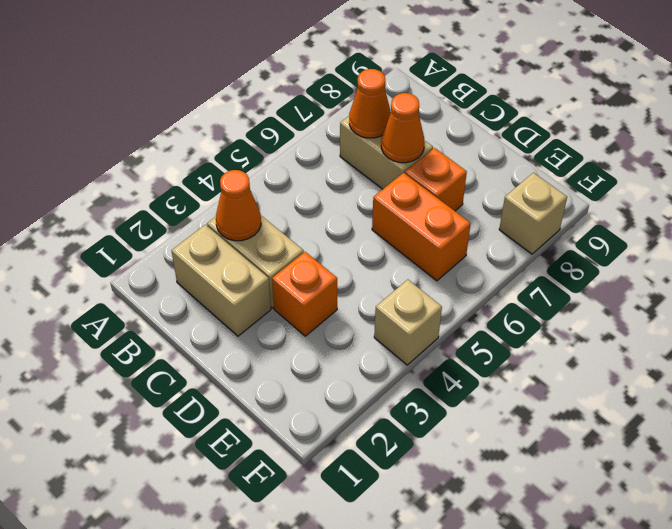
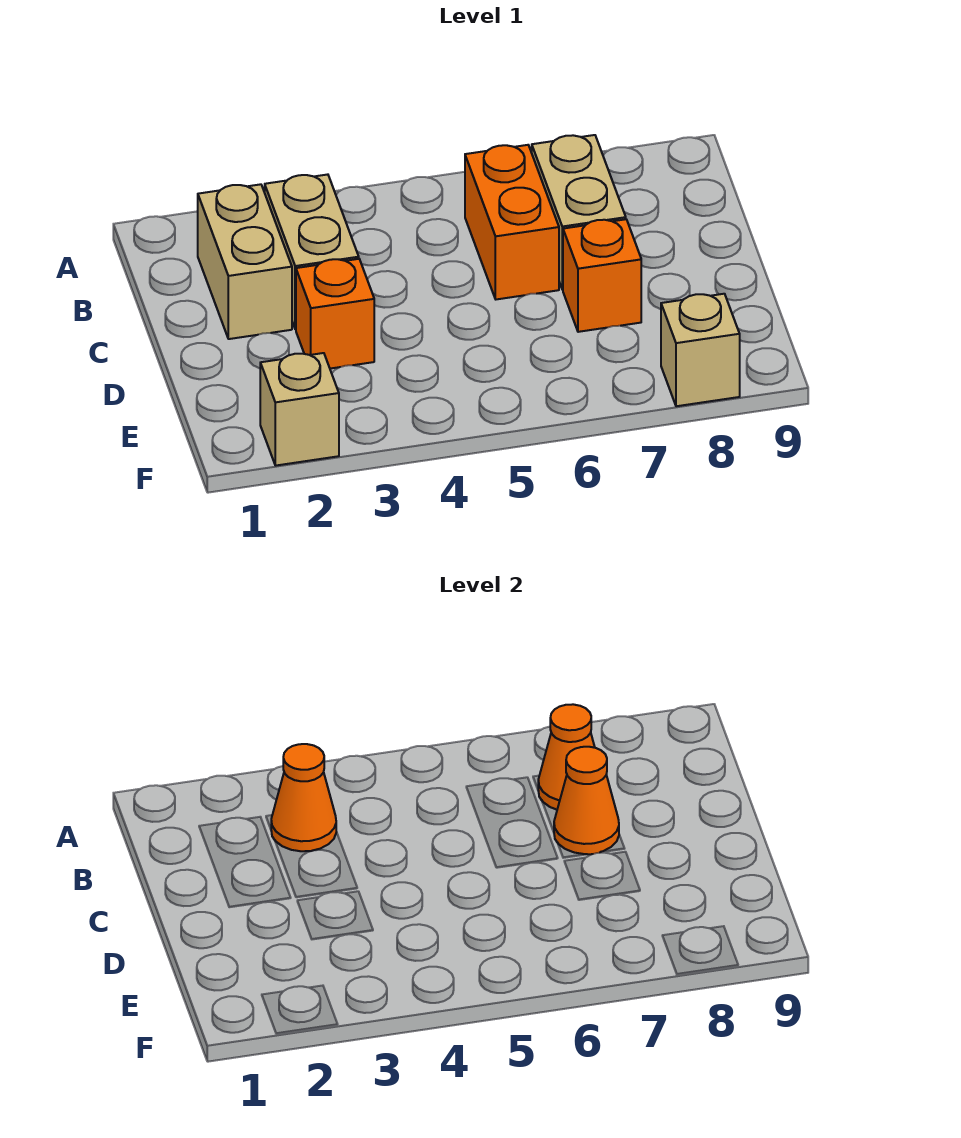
orange 1x2 brick [372,173,471,281] -> orange 1x2 brick moved to [465,145,559,299]
tan 1x1 brick [374,280,442,365] -> tan 1x1 brick moved to [260,353,339,466]

